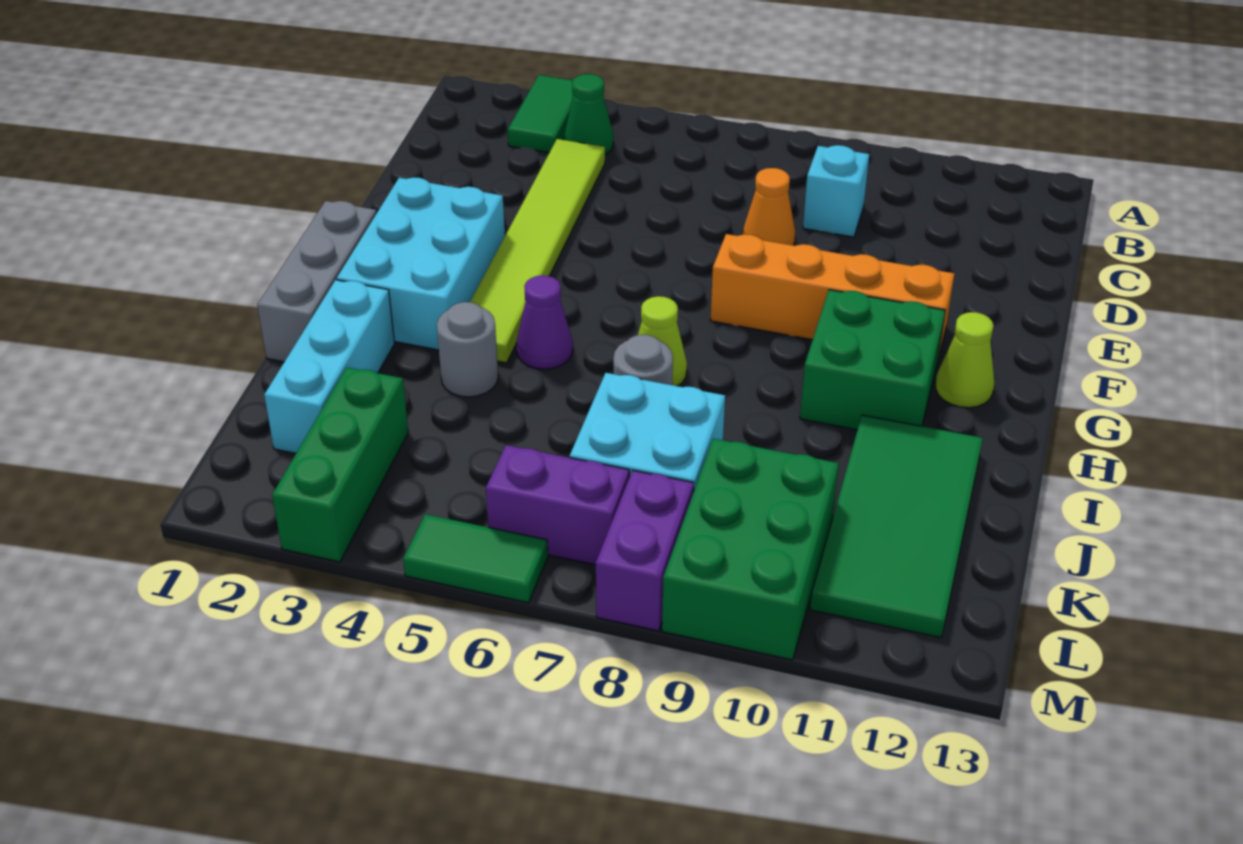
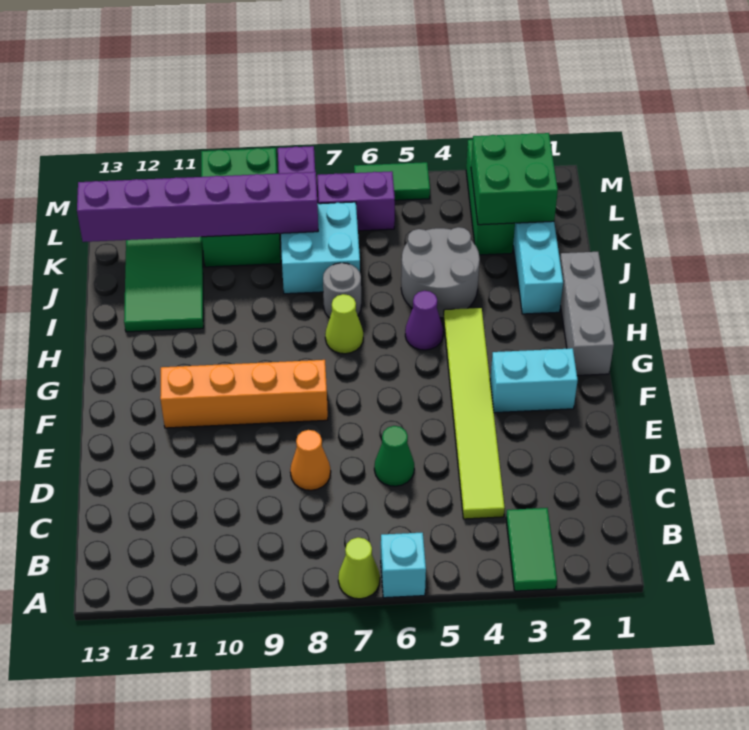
green 1x1 cone [564,74,613,155] -> green 1x1 cone moved to [374,426,414,486]
cyan 1x1 brick [803,145,869,237] -> cyan 1x1 brick moved to [381,533,426,598]
cyan 2x3 brick [337,177,505,350] -> cyan 1x2 brick [490,348,578,413]
green 2x2 brick [800,290,945,430] -> green 2x2 brick moved to [471,133,558,225]
lime 1x1 cone [936,312,994,408] -> lime 1x1 cone moved to [338,537,380,599]
grey 1x1 round brick [437,302,498,397] -> grey 2x2 round brick [401,227,480,318]
none -> purple 1x6 brick [77,172,318,242]

